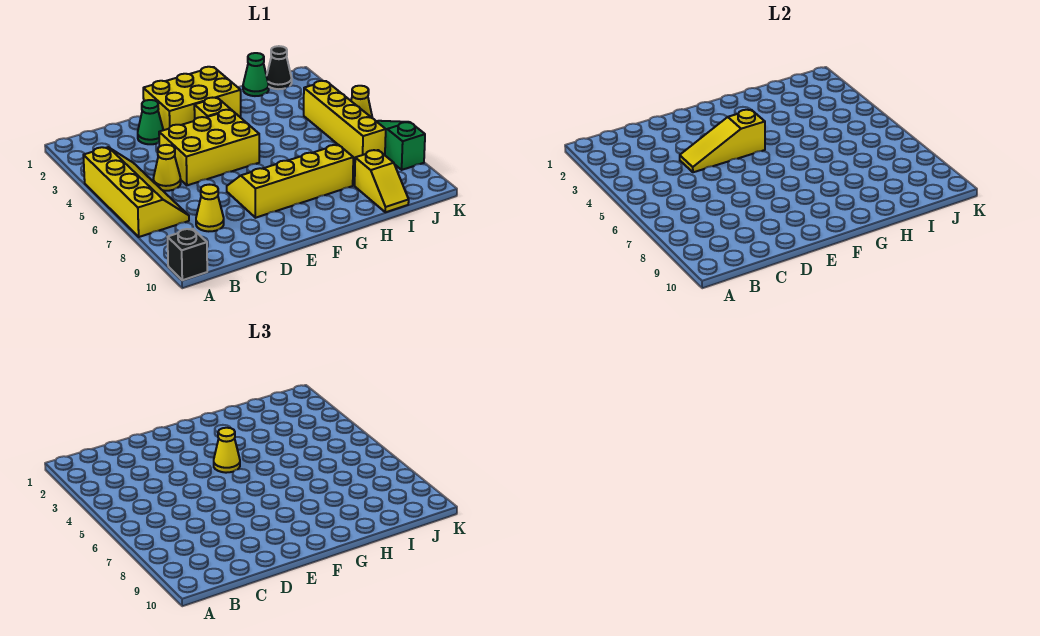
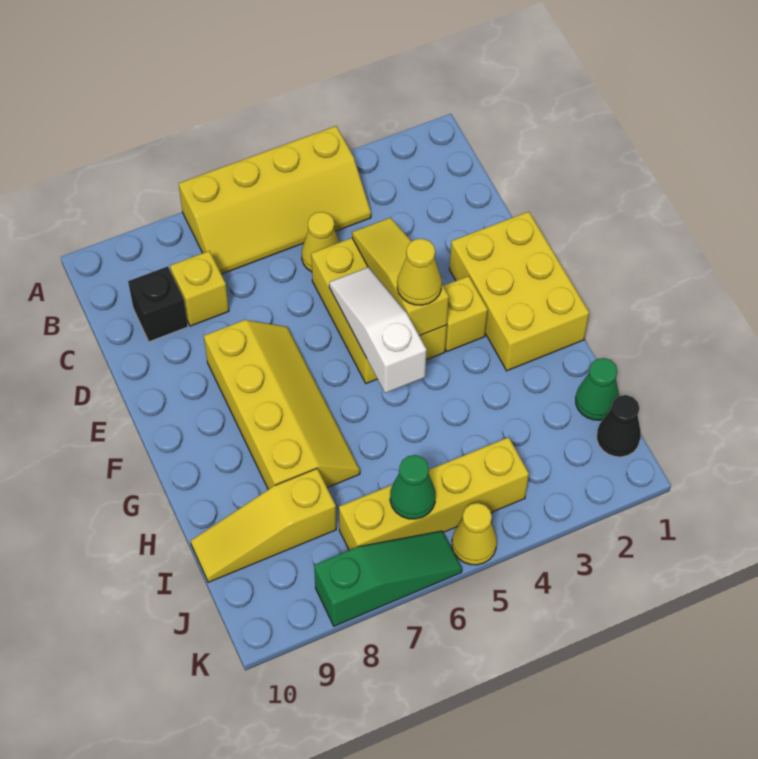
black 1x1 brick [168,229,207,280] -> black 1x1 brick moved to [128,266,188,342]
yellow 1x1 cone [196,185,224,231] -> yellow 1x1 brick [170,251,229,326]
green 1x1 cone [138,100,163,144] -> green 1x1 cone moved to [390,455,436,519]
none -> white 1x3 slope [329,267,427,393]
yellow 1x2 slope [355,150,409,212] -> yellow 1x3 slope [191,469,336,582]

